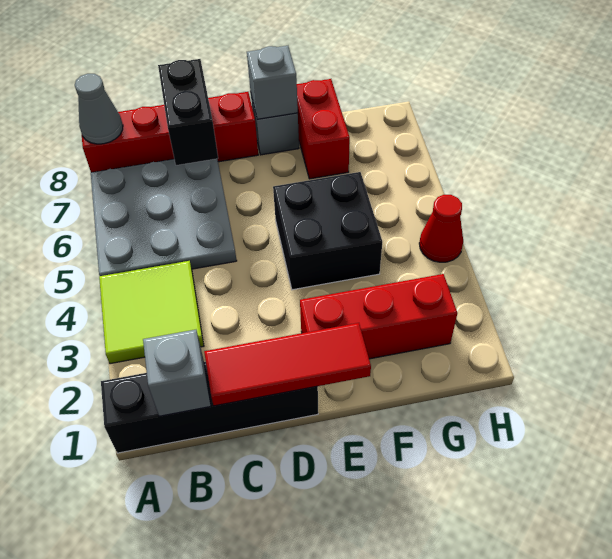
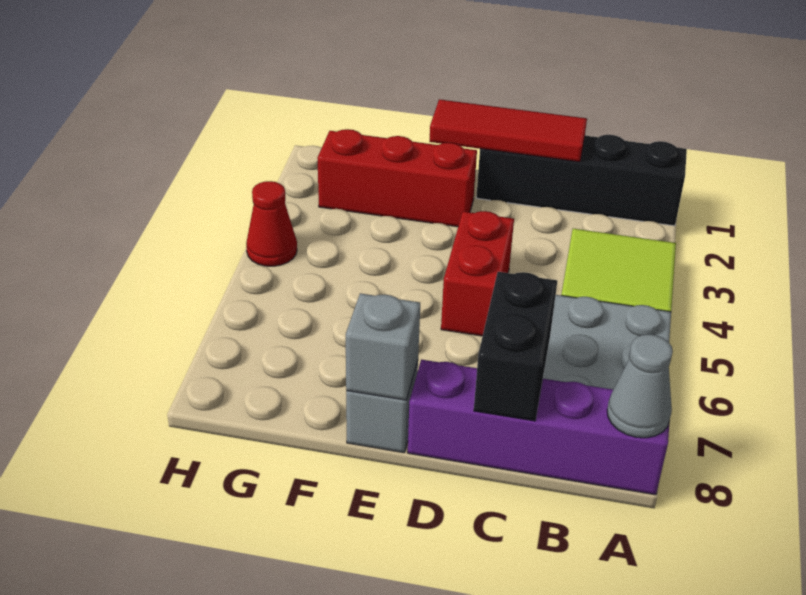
red 1x4 brick [82,92,258,172] -> purple 1x4 brick [408,360,669,495]
grey 1x1 brick [143,330,211,416] -> none
black 2x2 brick [273,172,382,290] -> none
red 1x2 brick [297,79,350,179] -> red 1x2 brick moved to [441,211,514,336]

